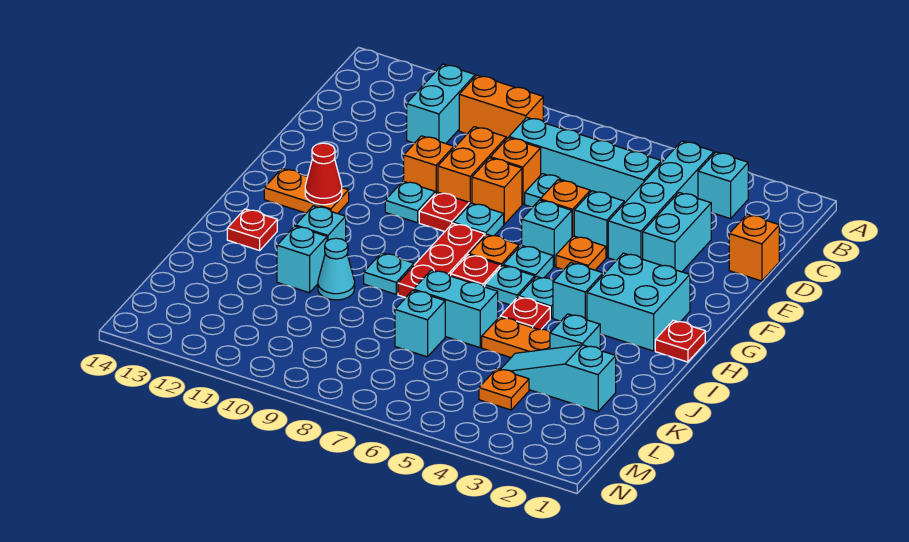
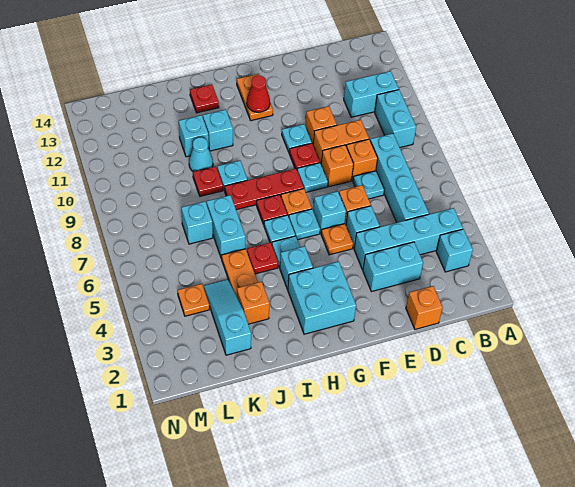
orange 1x2 brick [459,75,543,139] -> cyan 1x2 brick [375,90,416,147]
red 1x1 plate [655,320,705,362] -> red 1x1 plate moved to [193,166,223,196]
cyan 1x1 brick [550,314,600,349] -> orange 1x1 brick [237,282,270,324]

